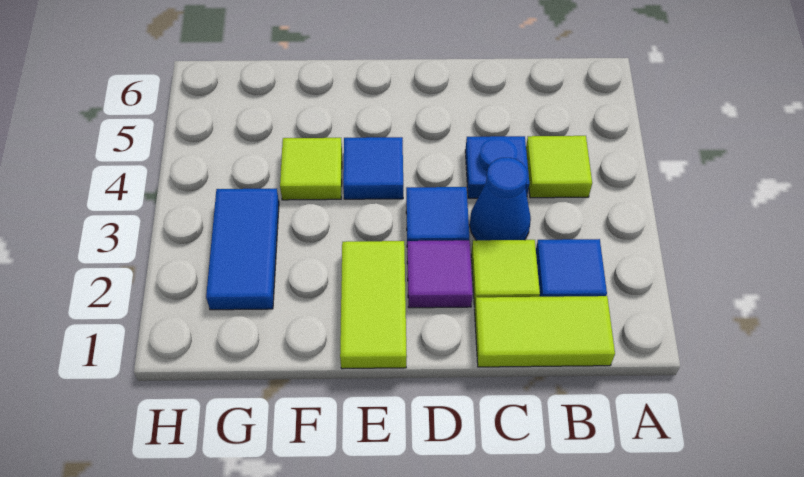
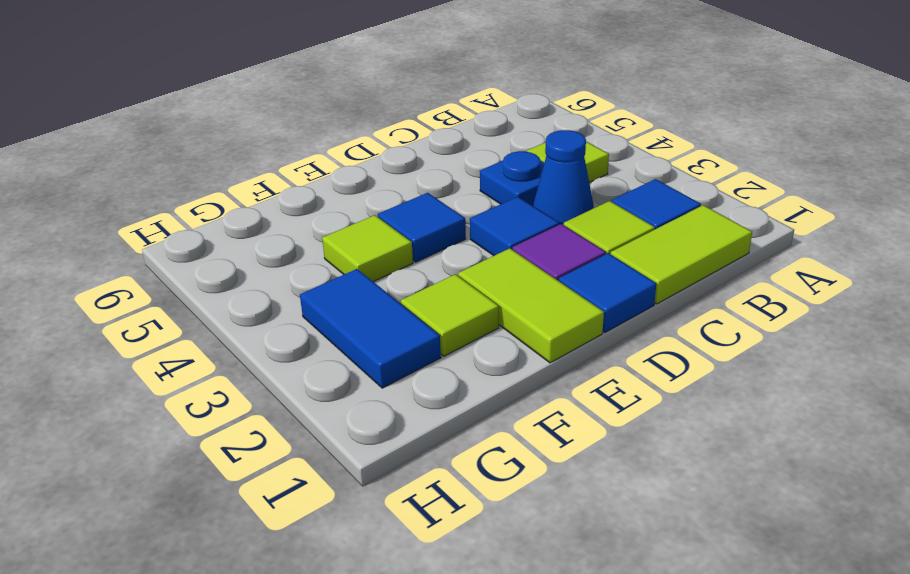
none -> blue 1x1 tile [559,253,656,332]
none -> lime 1x1 tile [401,274,499,356]

